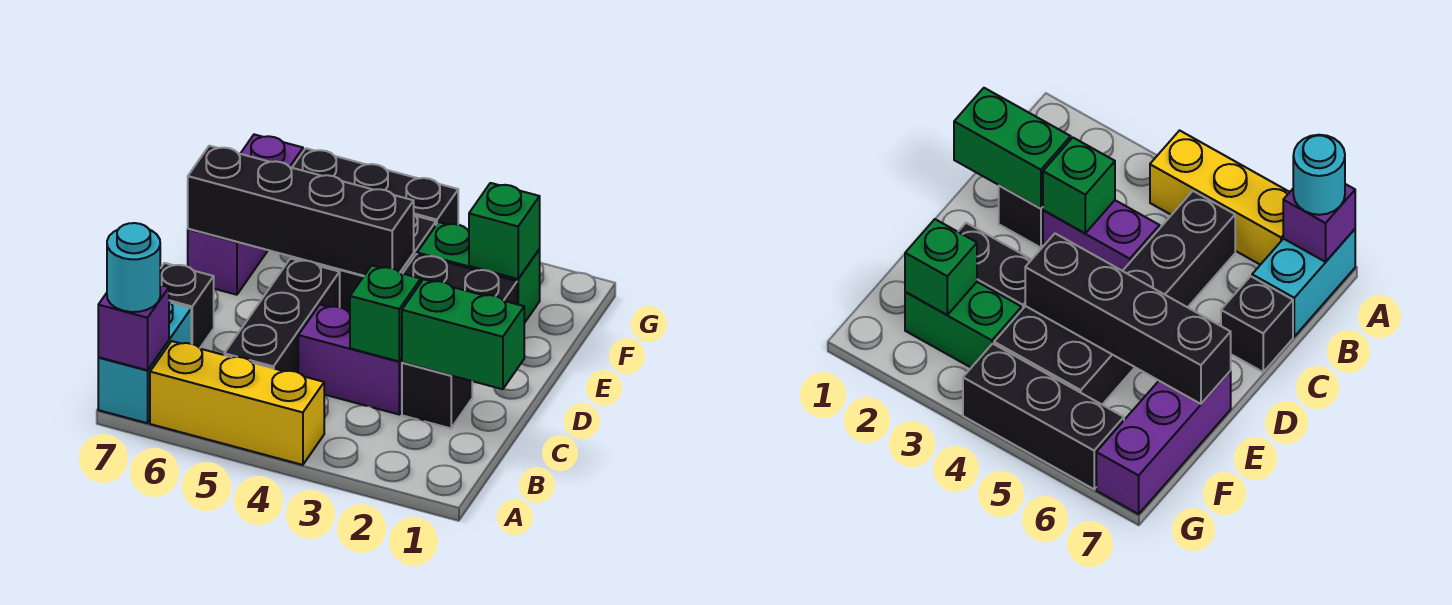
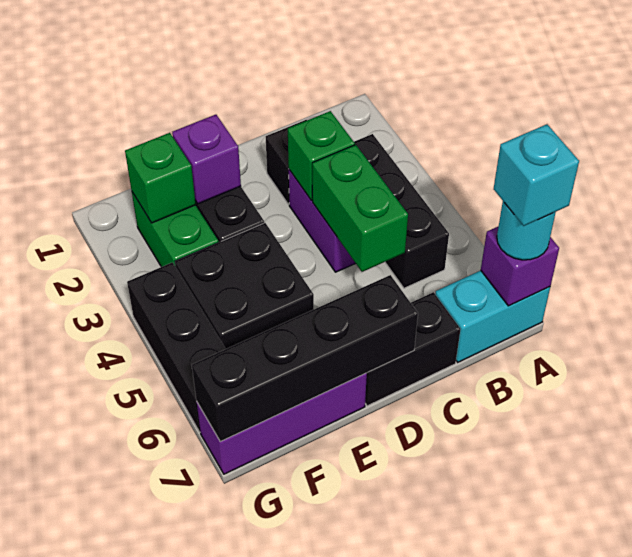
yellow 1x3 brick [150,341,324,465] -> none
none -> cyan 1x1 brick [494,124,579,226]
black 1x3 brick [224,259,340,372] -> black 1x3 brick turned to [354,134,449,288]
green 1x2 brick [402,279,524,389] -> green 1x2 brick moved to [312,145,408,272]
black 1x1 brick [160,263,214,348] -> black 1x2 brick [365,292,461,406]
none -> purple 1x1 brick [172,115,241,204]
black 1x4 brick [188,146,414,276] -> black 1x4 brick turned to [192,275,418,442]

